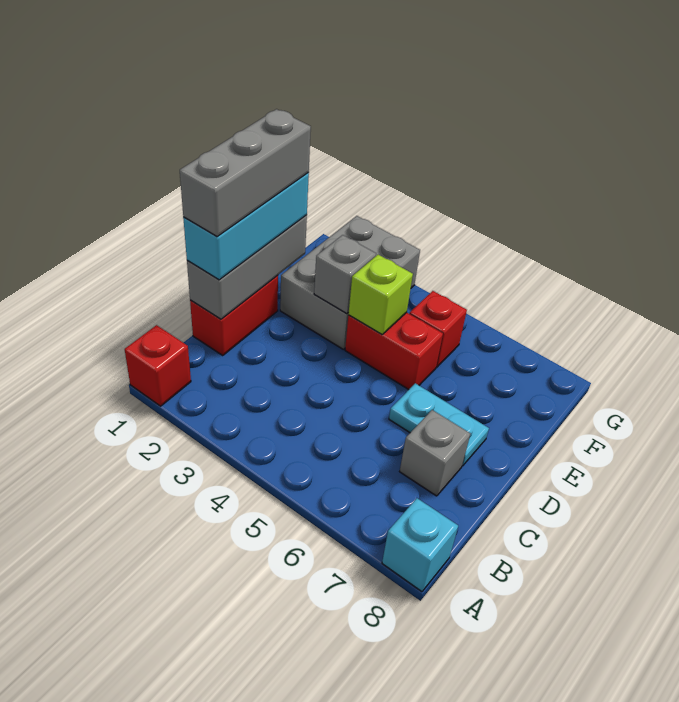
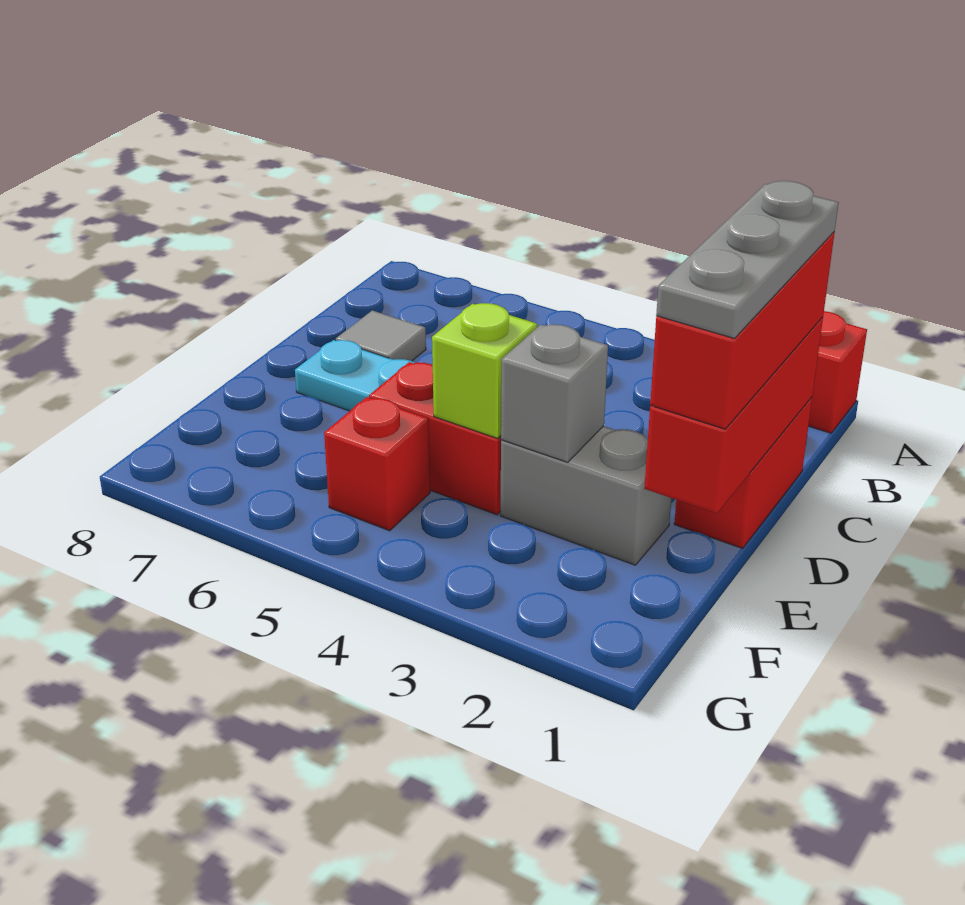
cyan 1x1 brick [382,498,458,592] -> none
grey 1x3 brick [187,215,307,319] -> red 1x3 brick [644,317,823,514]
cyan 1x3 brick [183,172,309,280] -> red 1x3 brick [650,232,835,429]
grey 1x3 brick [180,109,311,237] -> grey 1x3 plate [656,181,839,338]
grey 1x1 brick [400,410,470,496] -> grey 1x1 tile [336,310,426,361]
grey 2x3 brick [280,216,420,349] -> grey 1x2 brick [500,426,671,565]

